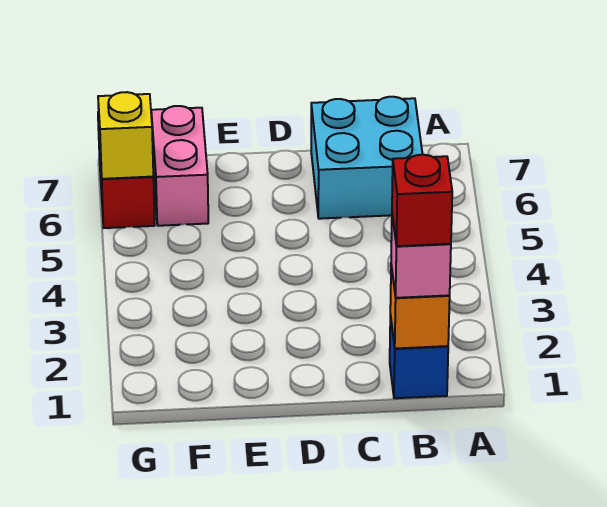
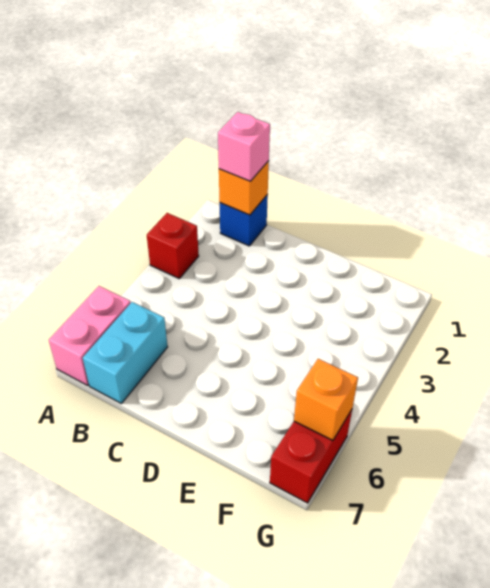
red 1x1 brick [392,155,452,246] -> red 1x1 brick moved to [147,213,199,278]
cyan 2x2 brick [311,97,423,219] -> cyan 1x2 brick [83,302,168,403]
pink 1x2 brick [151,106,208,226] -> pink 1x2 brick moved to [49,286,131,385]
yellow 1x1 brick [98,92,153,179] -> orange 1x1 brick [294,359,358,440]

